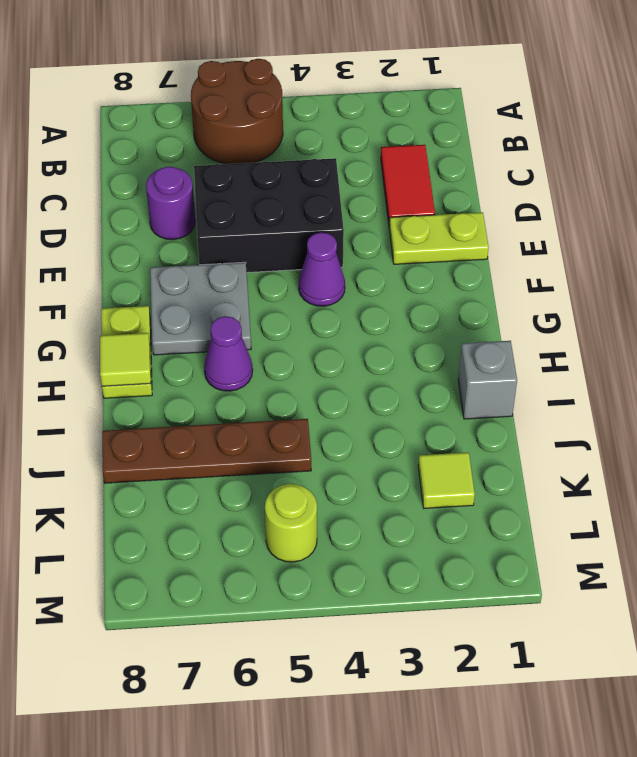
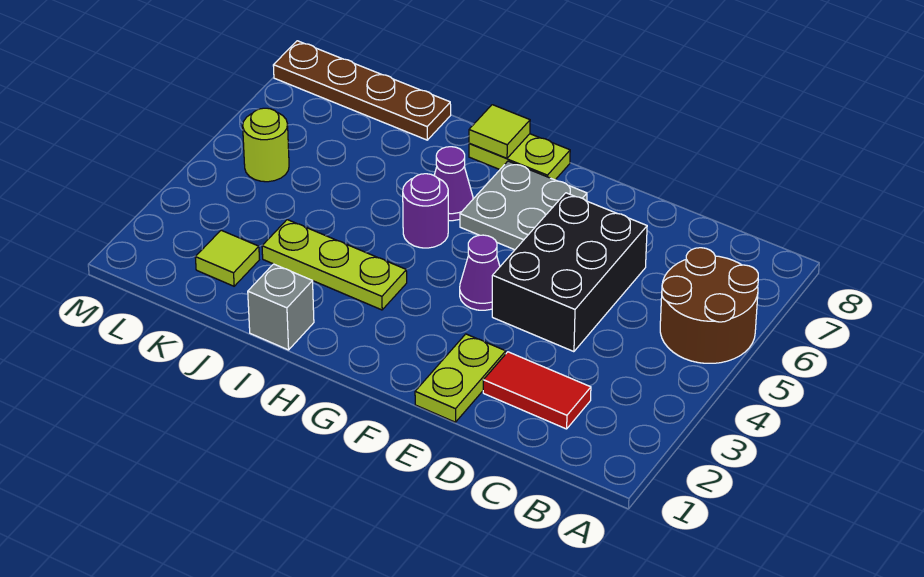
purple 1x1 round brick [146,167,195,240] -> purple 1x1 round brick moved to [403,174,448,248]
none -> lime 1x3 plate [262,220,407,310]
brown 1x4 plate [102,419,311,483] -> brown 1x4 plate turned to [273,41,451,140]

